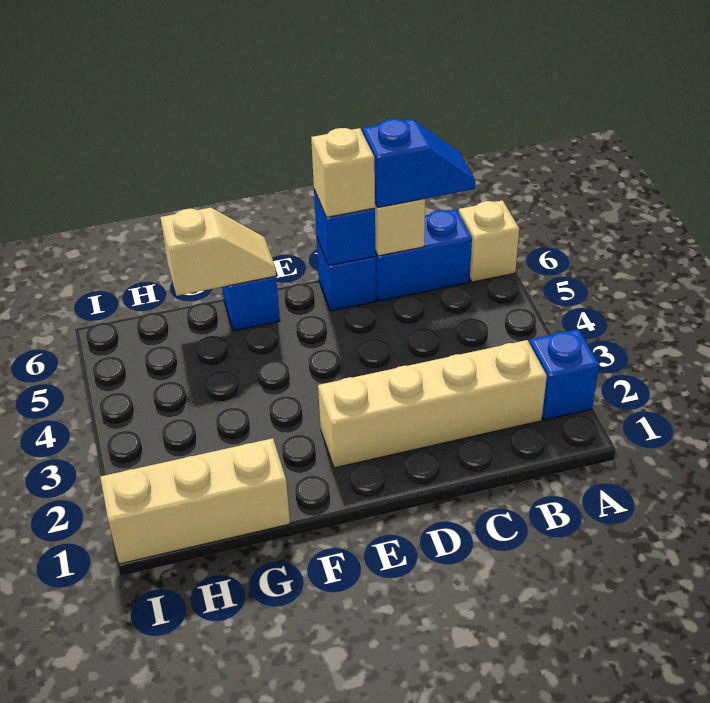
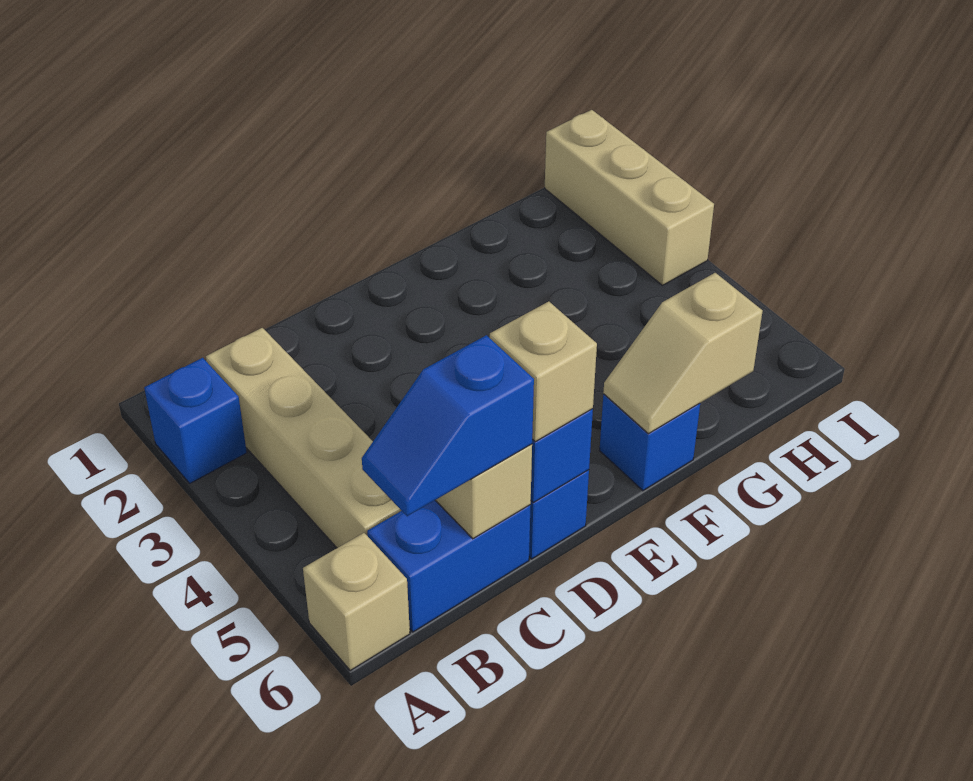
tan 1x4 brick [318,340,547,468] -> tan 1x4 brick turned to [206,328,401,548]
tan 1x3 brick [100,438,290,564] -> tan 1x3 brick turned to [545,110,714,285]

